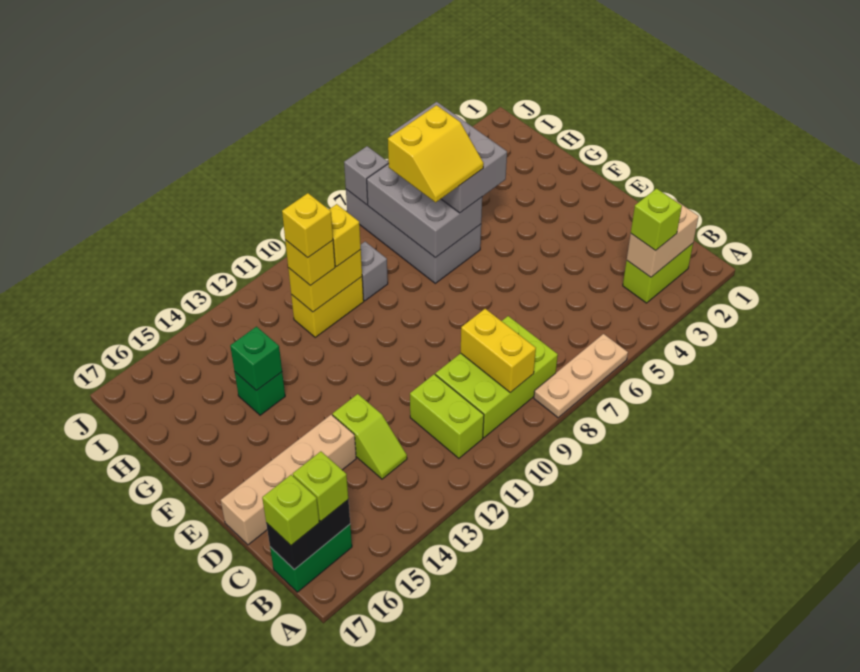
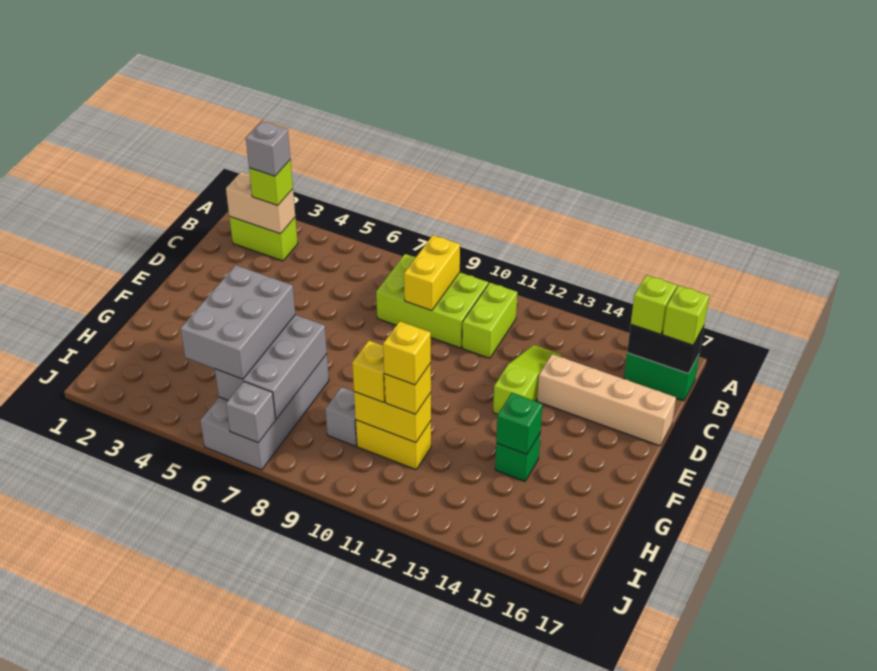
tan 1x3 plate [534,334,628,418] -> none
none -> grey 1x1 brick [246,121,290,176]
lime 1x2 slope [333,394,407,479] -> lime 1x3 slope [493,345,562,414]
yellow 2x2 slope [388,105,484,202] -> none

